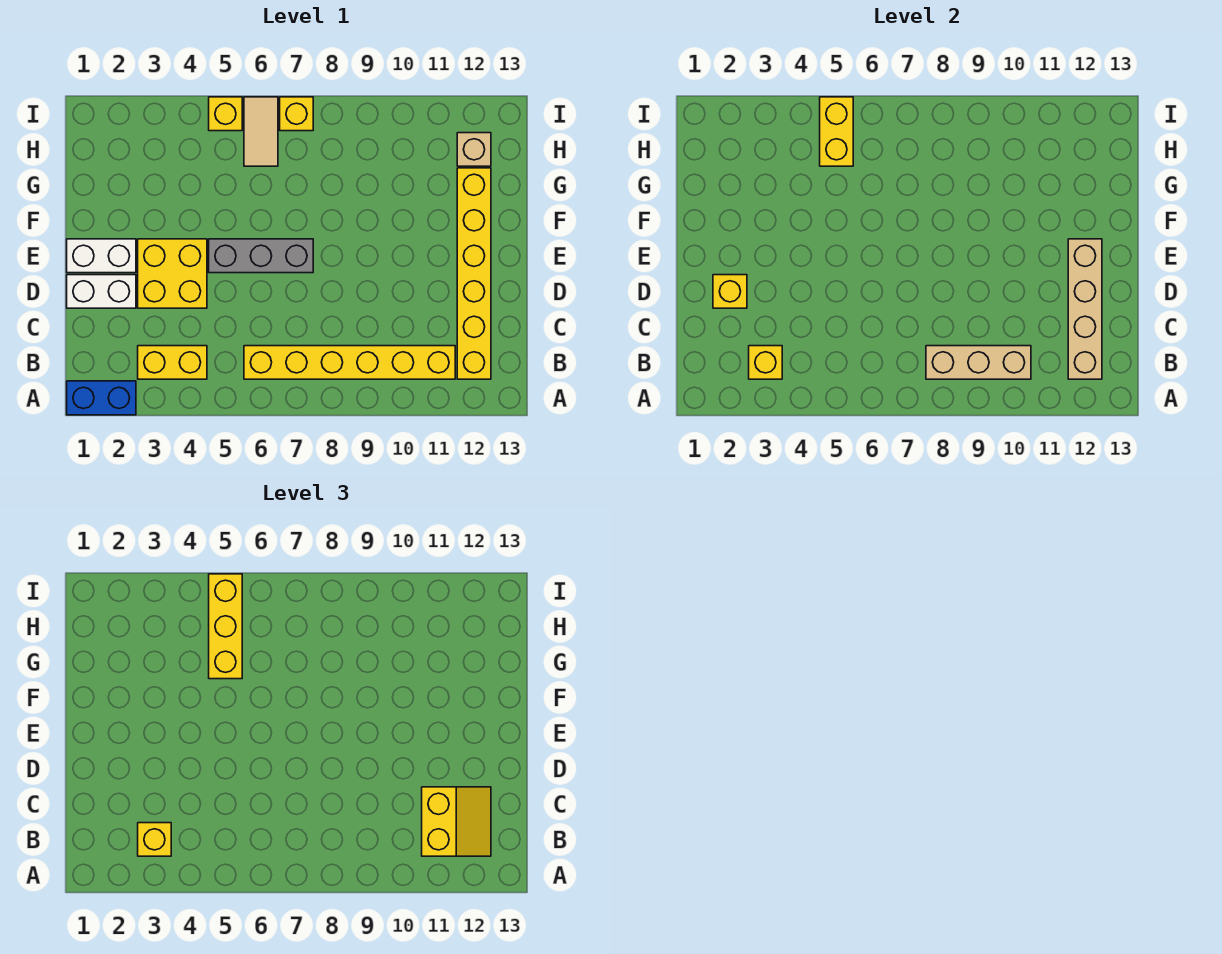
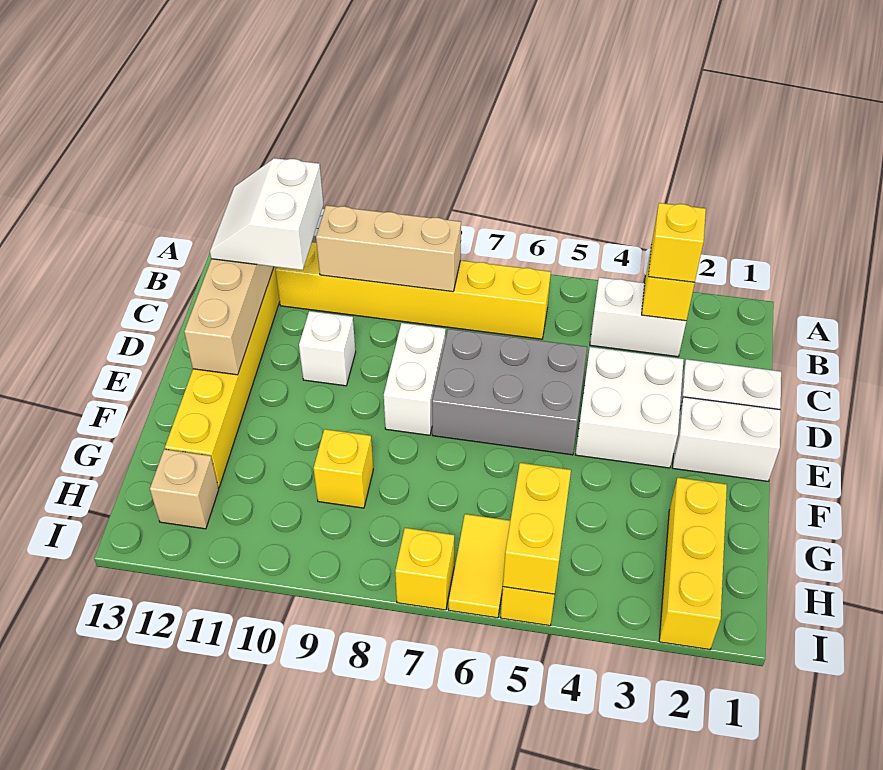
blue 1x2 brick [67,381,136,415] -> none
yellow 1x2 brick [138,346,207,379] -> white 1x2 brick [590,277,686,357]
yellow 2x2 slope [422,787,491,856] -> white 2x2 slope [210,158,323,270]
yellow 1x1 brick [713,275,747,308] -> yellow 1x1 brick moved to [314,429,373,508]
yellow 2x2 brick [138,239,207,308] -> white 2x2 brick [575,347,684,468]
none -> white 1x2 brick [384,323,446,435]
none -> white 1x1 brick [299,311,356,386]
grey 1x3 brick [209,239,313,273] -> grey 2x3 brick [432,329,587,455]
yellow 1x3 brick [209,574,242,679] -> yellow 1x3 brick moved to [659,478,727,650]
tan 1x2 tile [244,97,278,166] -> yellow 1x2 tile [449,514,510,618]

